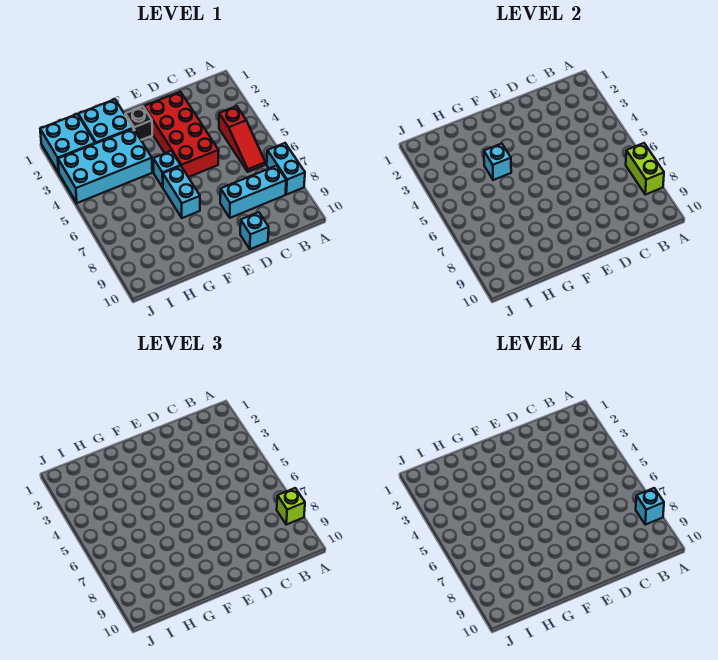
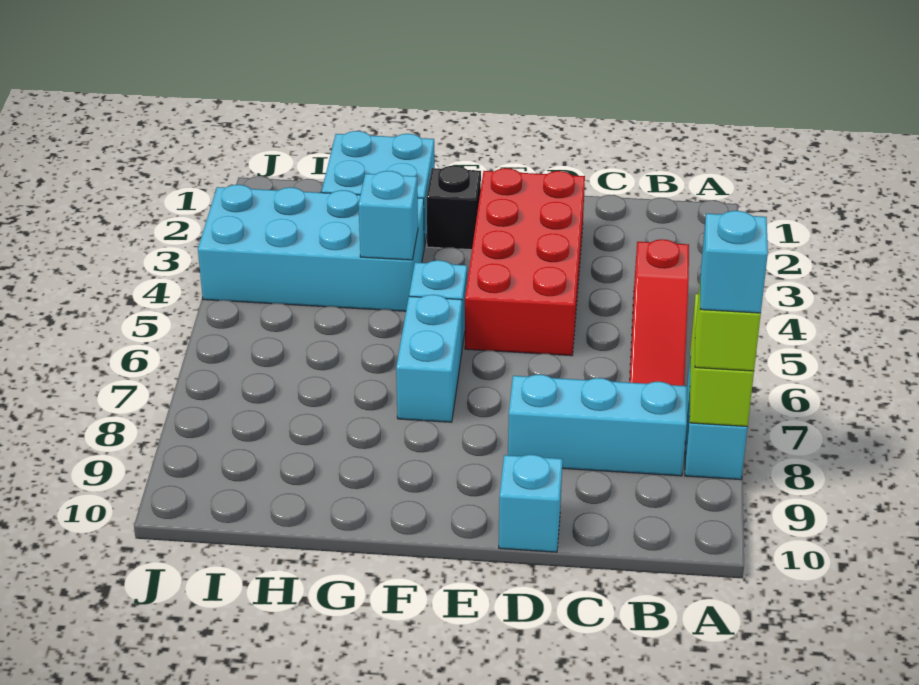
cyan 2x2 brick [40,114,95,172] -> none

